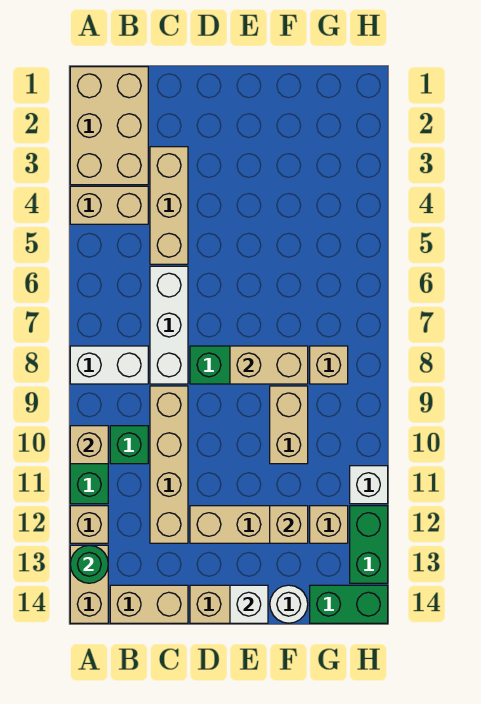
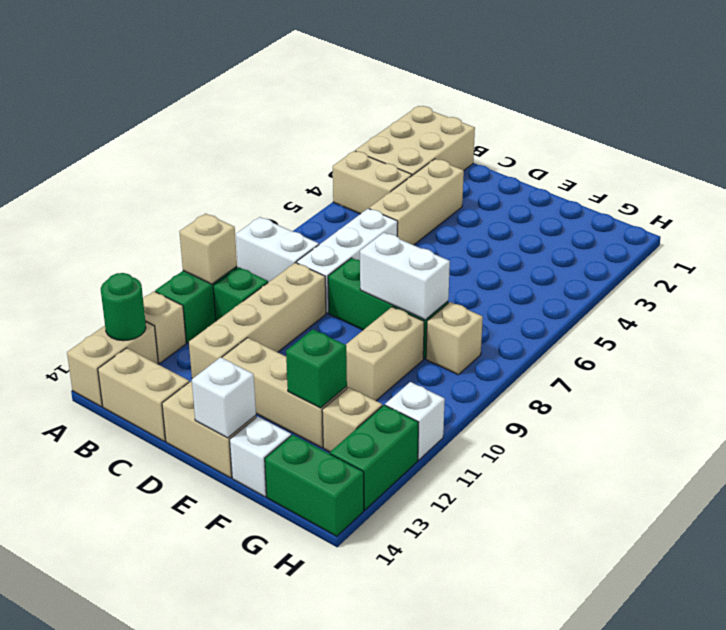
tan 1x2 brick [230,346,308,384] -> white 1x2 brick [360,233,450,320]
tan 1x1 brick [270,506,308,543] -> green 1x1 brick [286,329,347,408]
white 1x1 round brick [270,585,308,623] -> white 1x1 brick [230,416,291,497]

